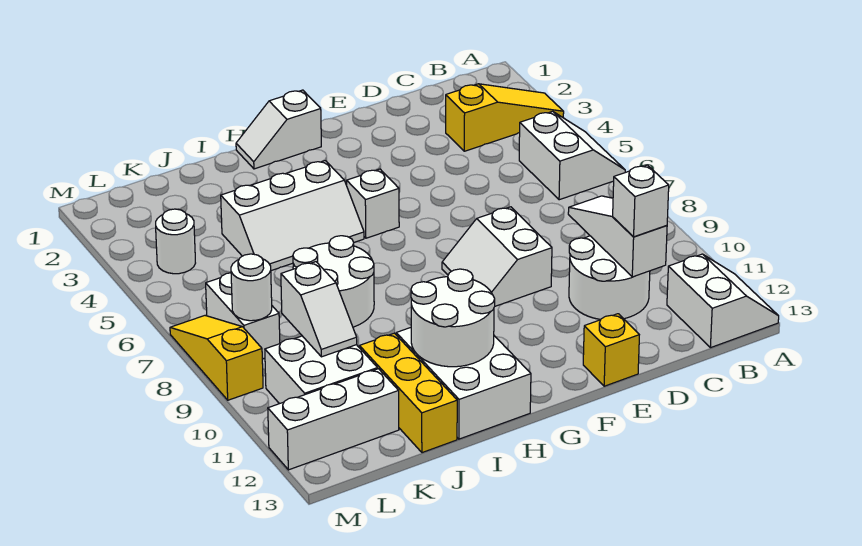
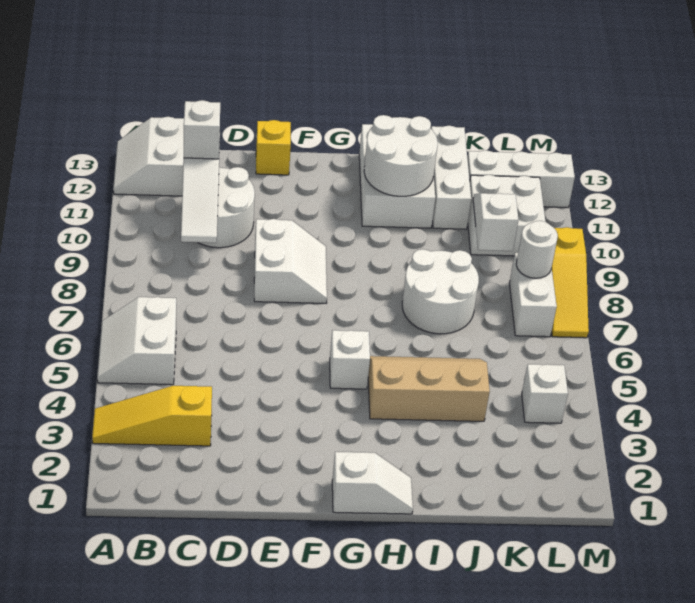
white 2x3 slope [221,161,364,271] -> tan 2x3 slope [368,356,490,421]
yellow 1x3 brick [359,333,457,453] -> white 1x3 brick [431,126,471,229]
white 1x1 round brick [156,209,195,274] -> white 1x1 brick [522,364,568,423]

